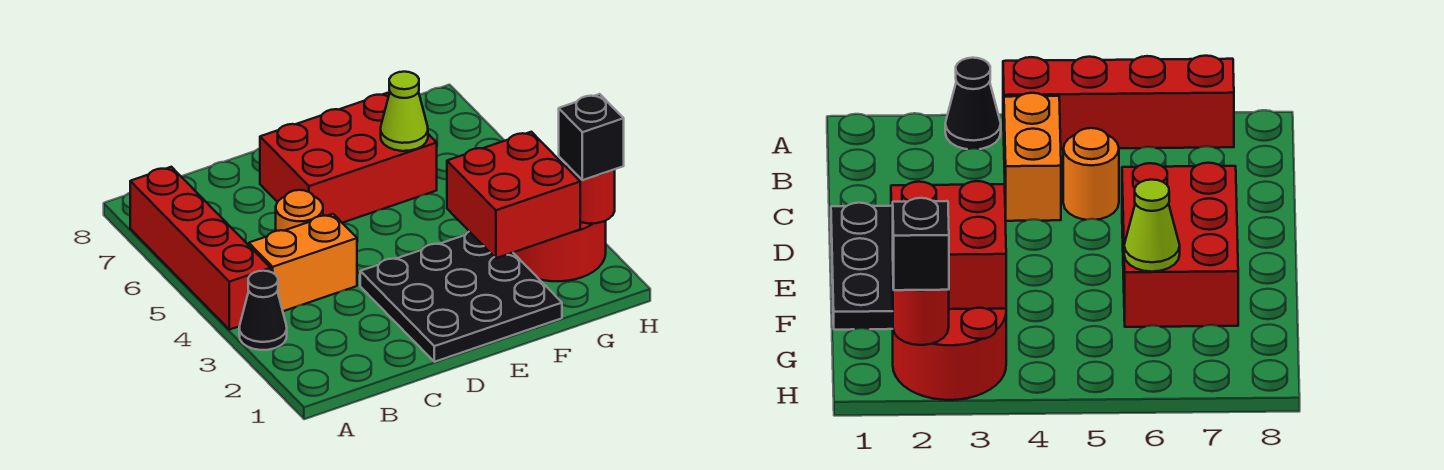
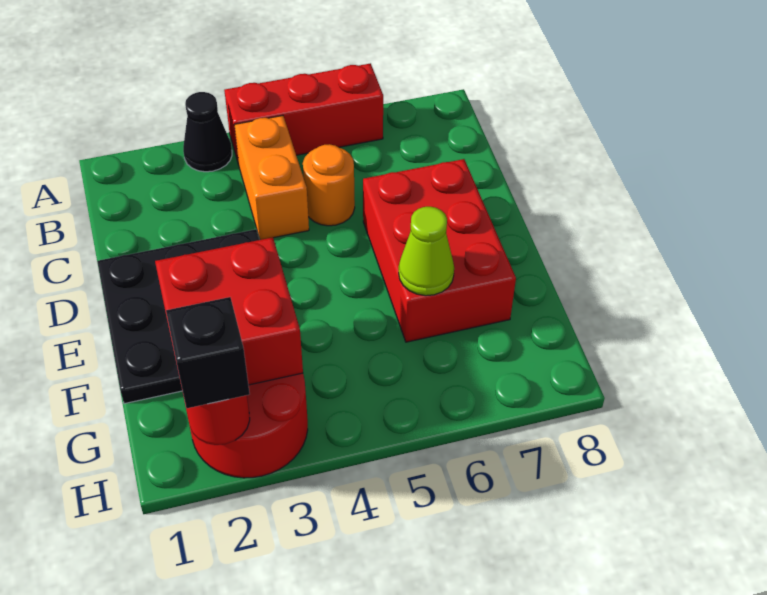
red 1x4 brick [130,167,271,330] -> red 1x3 brick [224,63,383,165]

